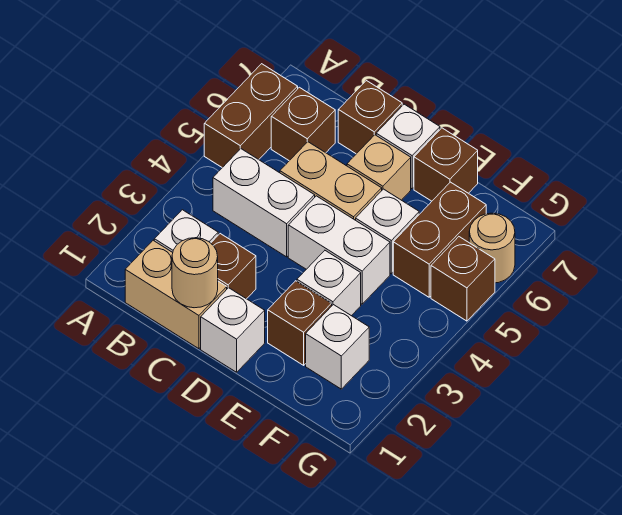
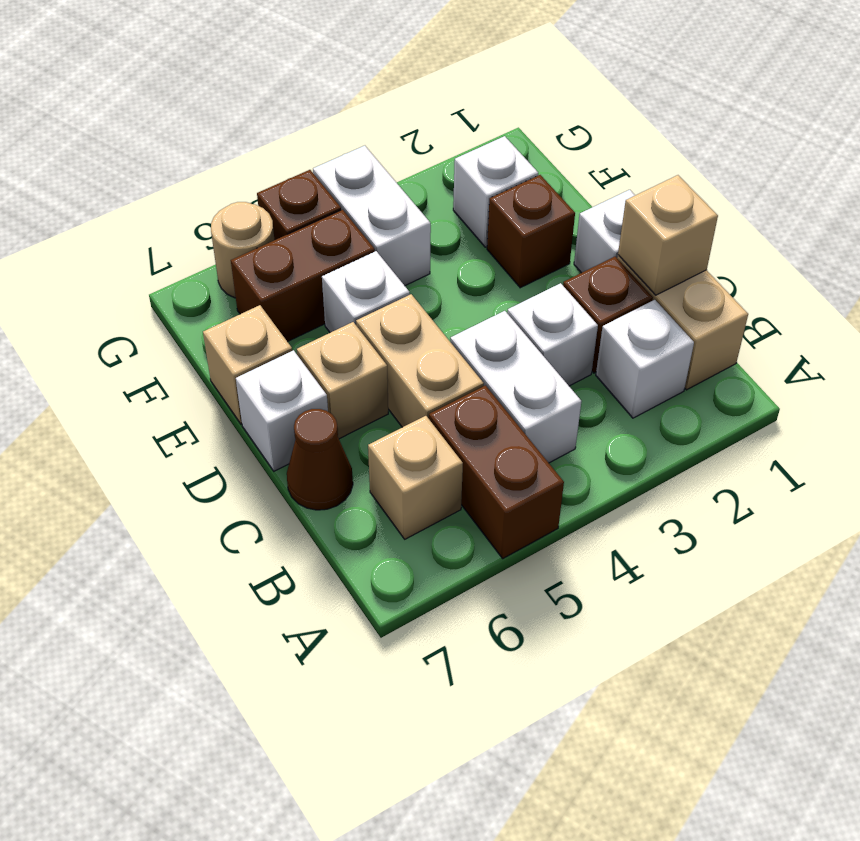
brown 1x2 brick [204,64,298,168] -> brown 1x2 brick turned to [429,385,564,558]
brown 1x1 brick [271,87,335,161] -> tan 1x1 brick [368,416,463,539]
tan 1x1 round brick [172,238,218,308] -> tan 1x1 brick [618,175,718,295]
brown 1x1 brick [338,81,402,154] -> brown 1x1 cone [287,409,353,510]
white 1x2 brick [288,196,390,304] -> white 1x2 brick moved to [313,146,431,286]
white 1x1 brick [297,251,361,316] -> white 1x1 brick moved to [507,283,598,386]
brown 1x1 brick [414,128,478,201] -> tan 1x1 brick [203,305,292,424]

